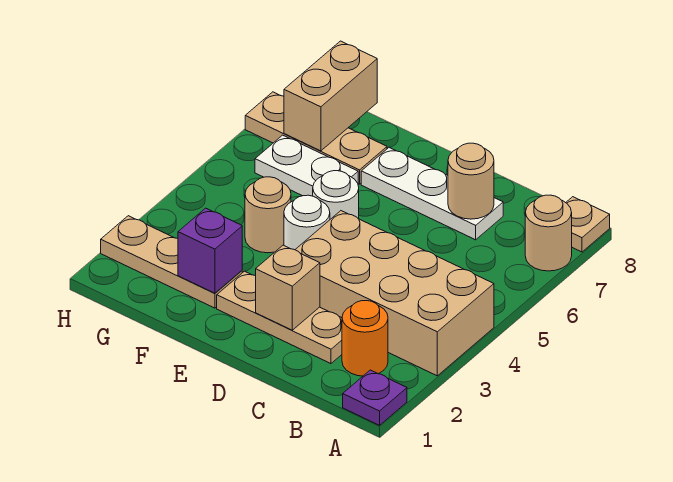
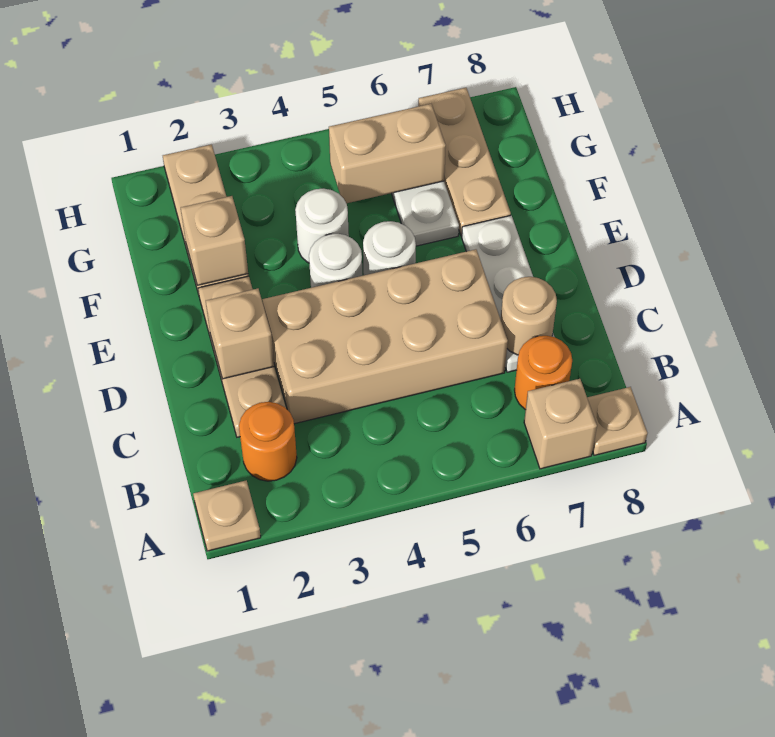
purple 1x1 plate [343,370,407,425] -> tan 1x1 plate [193,480,261,551]
tan 2x4 brick [295,211,494,376] -> tan 2x4 brick turned to [262,249,508,424]
tan 1x1 round brick [525,195,572,271] -> tan 1x1 brick [524,379,597,469]
none -> orange 1x1 round brick [515,336,572,410]
purple 1x1 brick [178,208,242,293] -> tan 1x1 brick [181,196,248,285]
tan 1x1 round brick [245,177,291,253] -> white 1x1 round brick [295,189,349,263]
tan 1x2 brick [284,41,377,151] -> tan 1x2 brick moved to [329,104,446,203]

